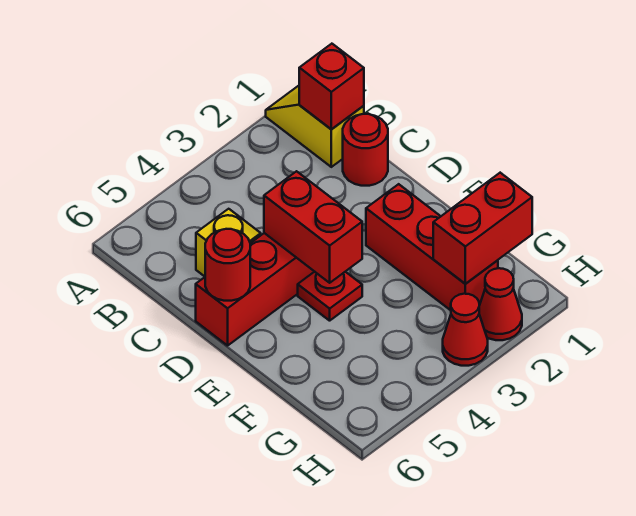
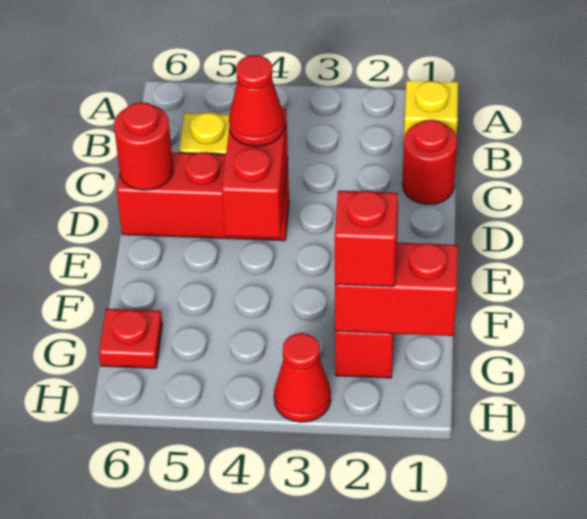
red 1x1 brick [299,44,364,129] -> red 1x1 brick moved to [335,191,398,287]
red 1x1 plate [298,272,362,321] -> red 1x1 plate moved to [99,309,162,368]
red 1x1 cone [479,268,522,340] -> red 1x1 cone moved to [229,55,285,147]

